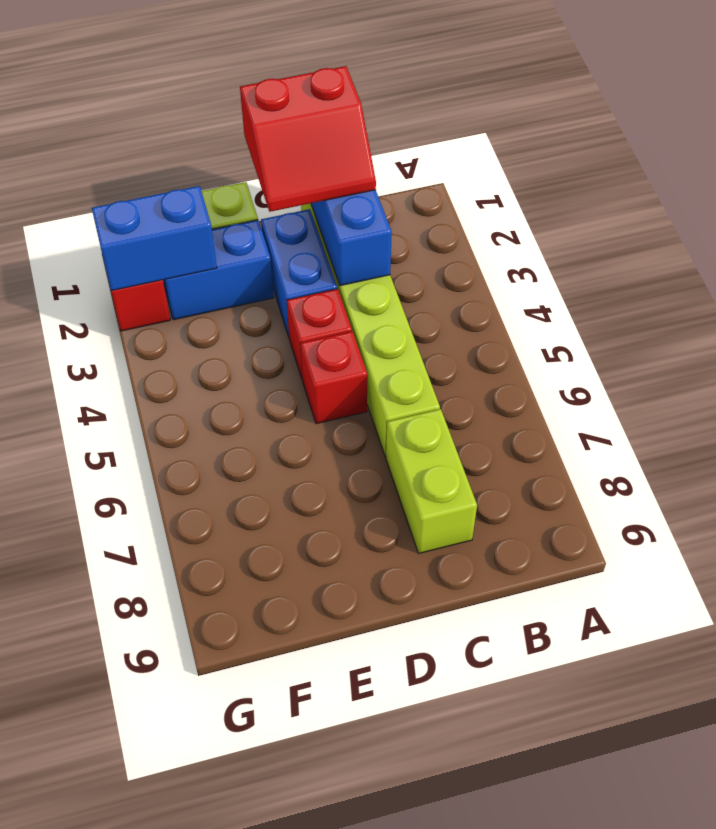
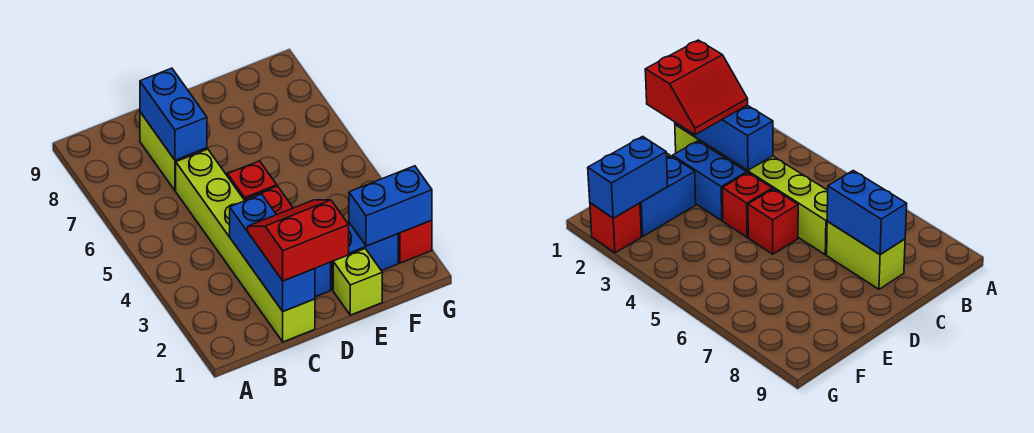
none -> blue 1x2 brick [140,68,207,160]

